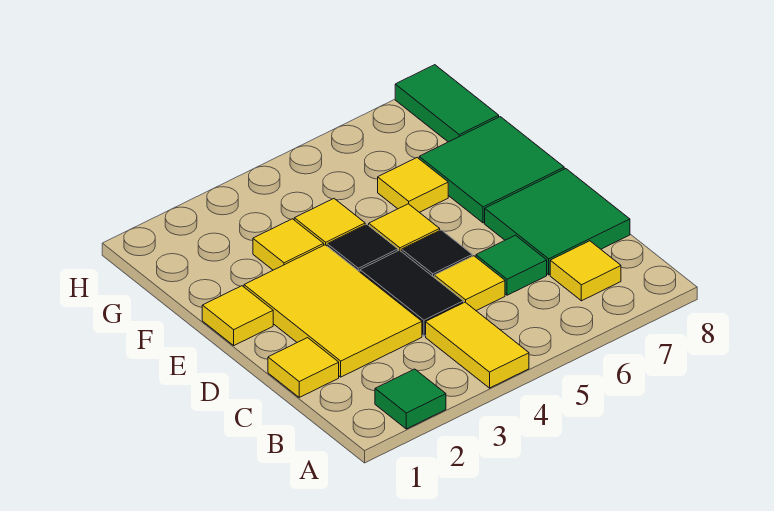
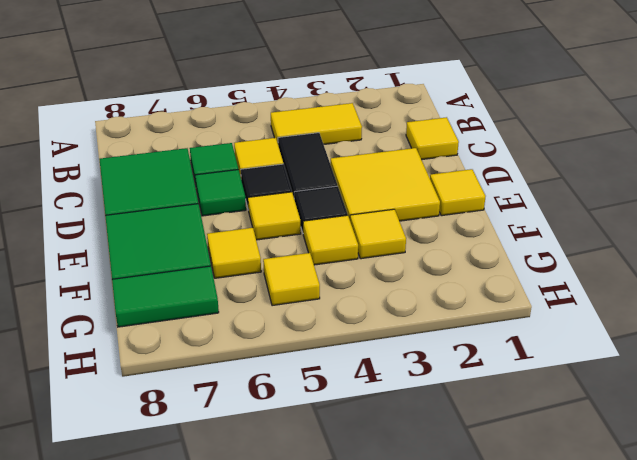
green 1x1 tile [375,369,446,429] -> green 1x1 tile moved to [195,170,246,216]
yellow 1x2 tile [426,302,529,388] -> yellow 1x2 tile turned to [271,103,362,144]
yellow 1x1 tile [550,241,621,301] -> yellow 1x1 tile moved to [263,253,320,306]
yellow 2x3 tile [244,245,422,377] -> yellow 2x2 tile [330,148,440,221]
green 1x2 tile [395,65,499,142] -> green 1x2 tile turned to [112,266,219,327]

